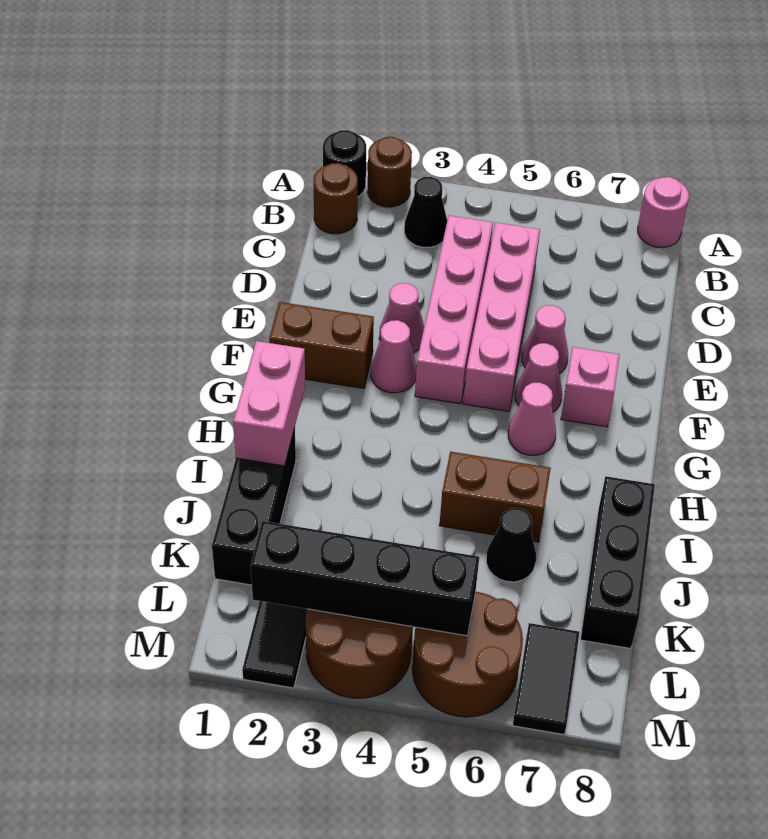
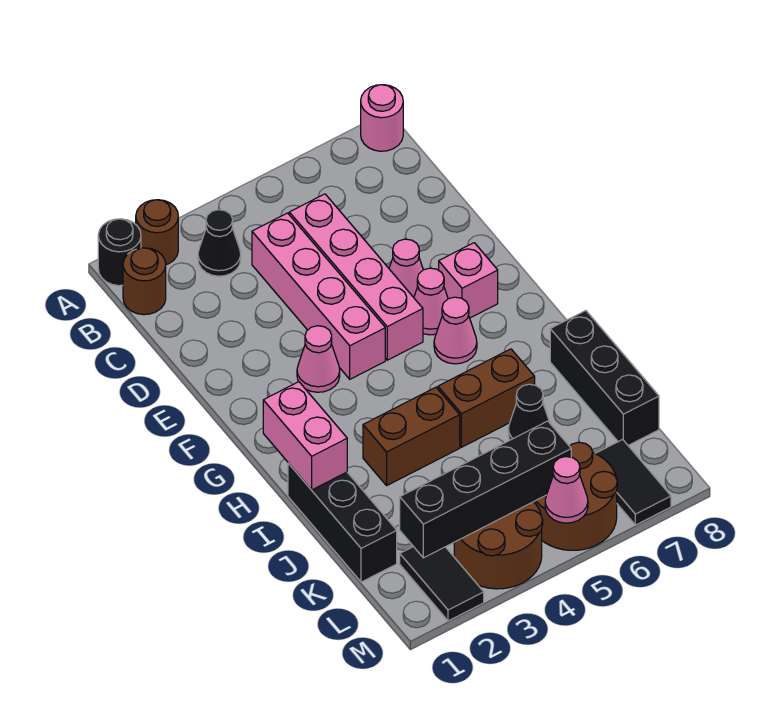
pink 1x1 cone [379,283,424,353] -> pink 1x1 cone moved to [545,457,588,523]
brown 1x2 brick [269,302,374,388] -> brown 1x2 brick moved to [363,387,460,485]

